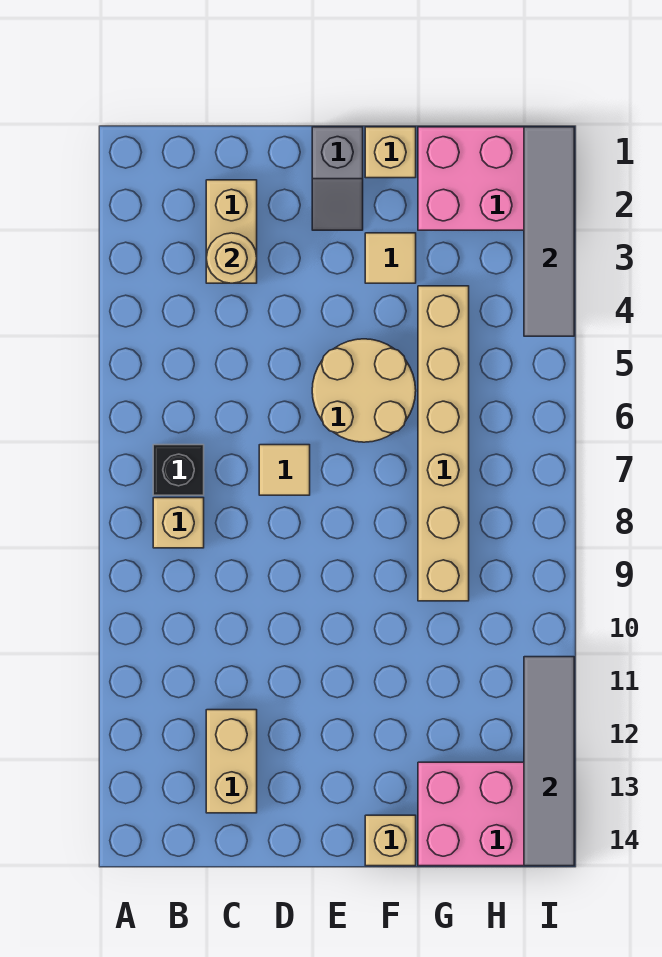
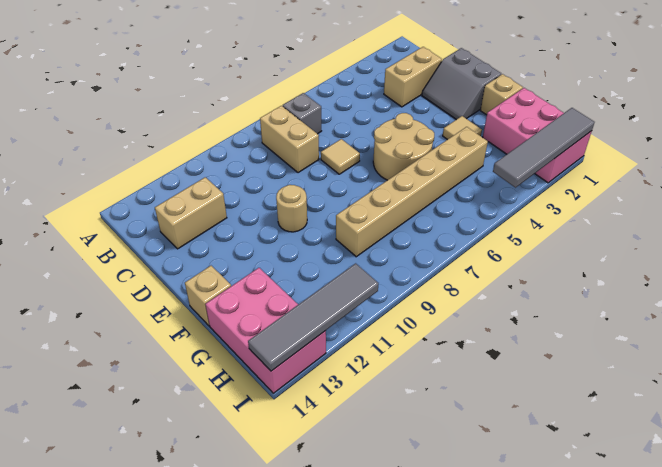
black 1x1 brick [153,445,204,495] -> grey 1x1 brick [283,93,321,134]
tan 1x1 brick [153,498,204,548] -> tan 1x2 brick [260,106,319,173]
tan 1x1 round brick [206,233,257,283] -> tan 1x1 round brick moved to [276,185,307,232]
grey 1x2 slope [312,127,363,230] -> grey 2x2 slope [422,48,501,120]

